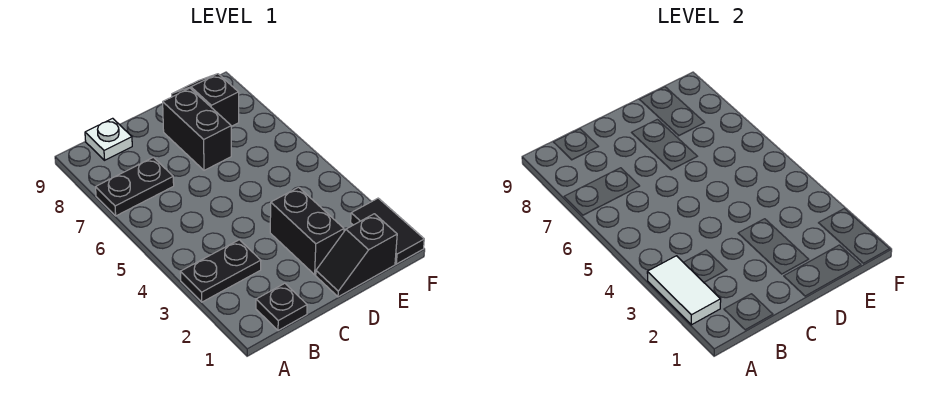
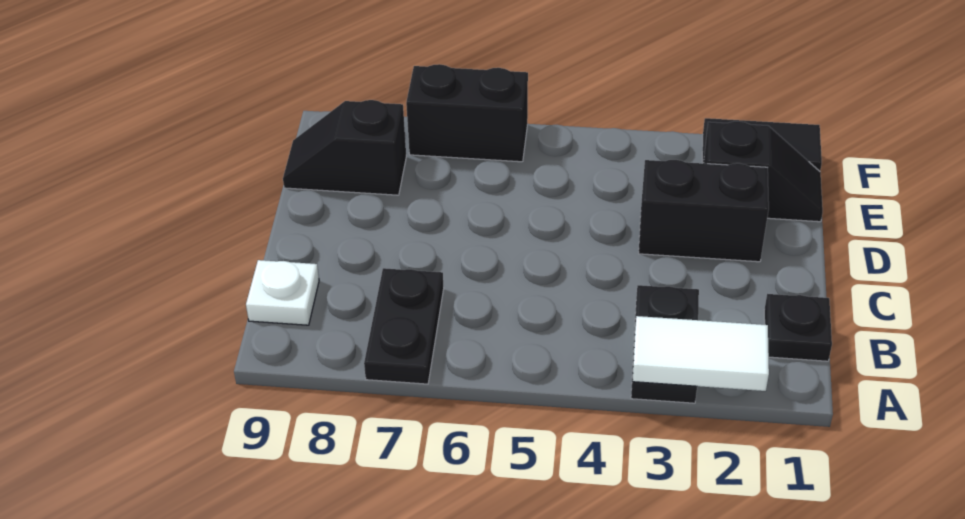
black 1x2 slope [316,214,397,297] -> black 1x2 slope turned to [703,121,823,222]
black 1x2 brick [163,88,231,170] -> black 1x2 brick moved to [406,64,528,162]

